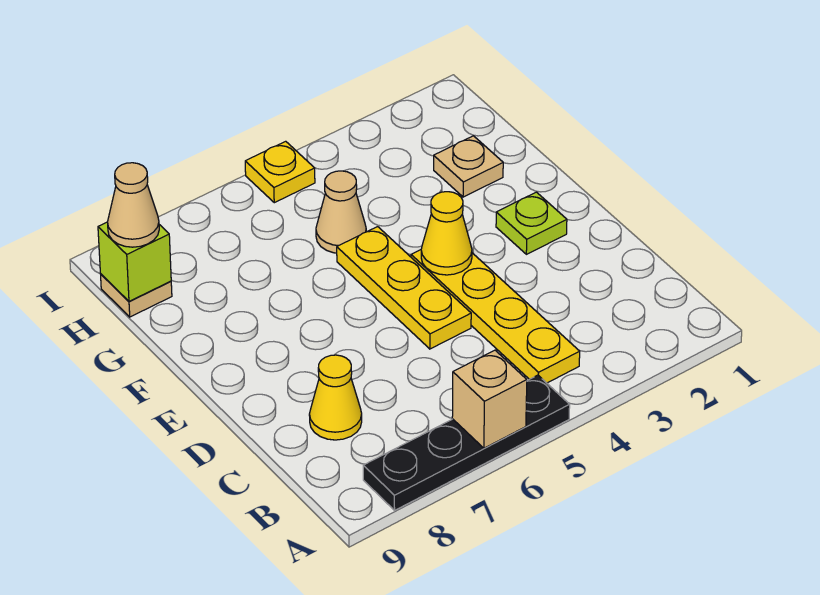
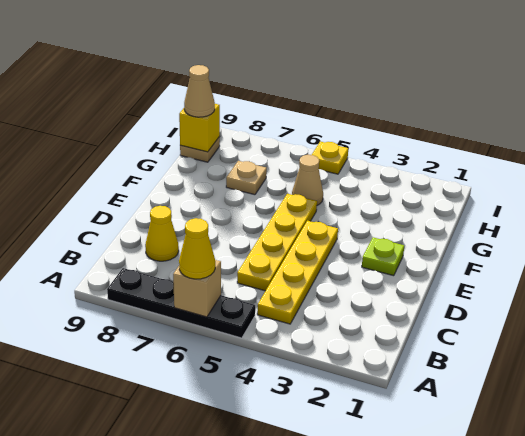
yellow 1x3 plate [337,227,471,349] -> yellow 1x4 plate [237,194,317,291]
yellow 1x1 cone [421,192,472,275] -> yellow 1x1 cone moved to [179,218,215,279]
tan 1x1 plate [434,136,503,197] -> tan 1x1 plate moved to [226,161,267,195]
lime 1x1 brick [98,222,171,301] -> yellow 1x1 brick [179,104,220,152]

